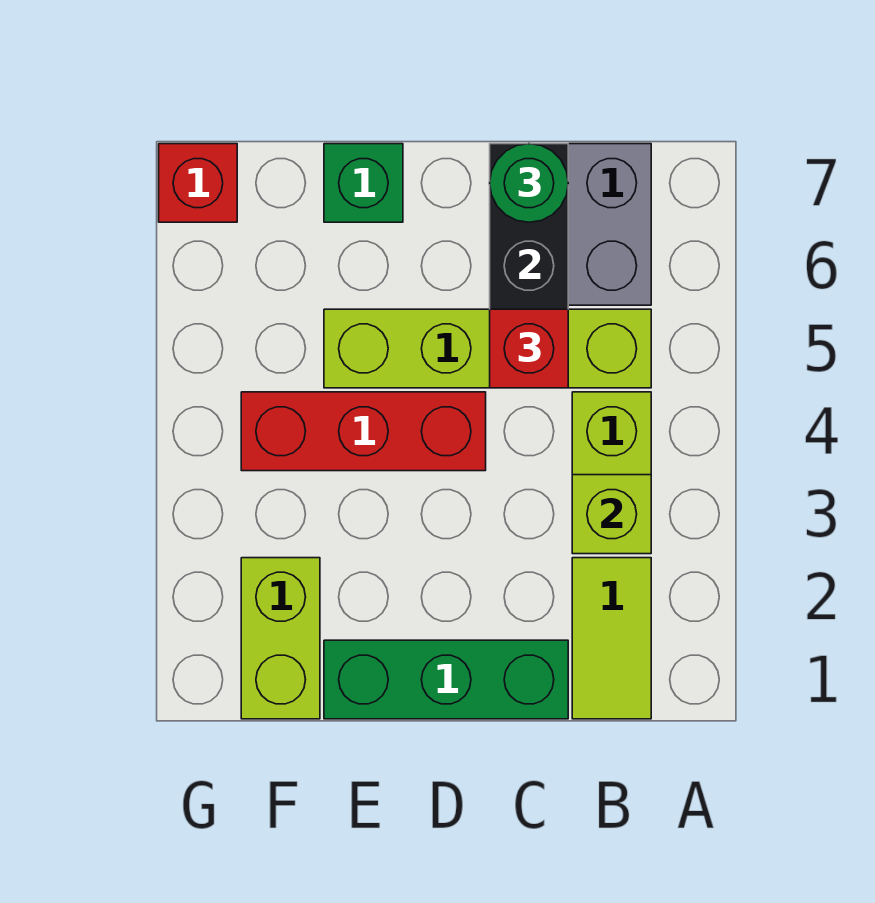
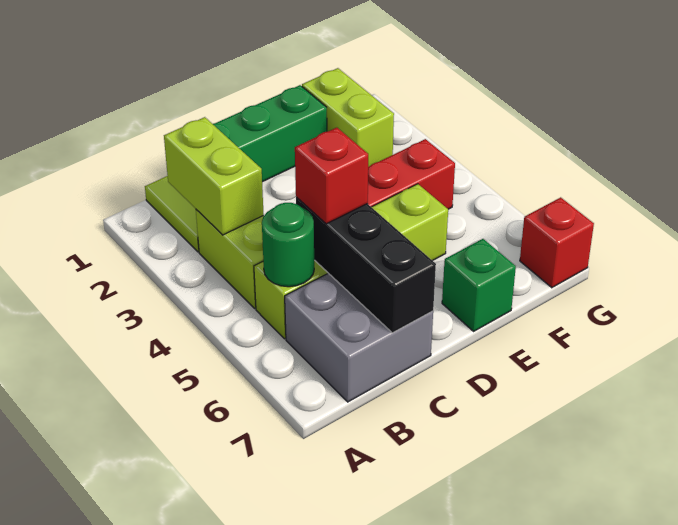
lime 1x1 brick [572,475,651,554] -> lime 1x2 brick [164,117,264,235]
green 1x1 round brick [490,144,568,222] -> green 1x1 round brick moved to [262,203,314,287]

